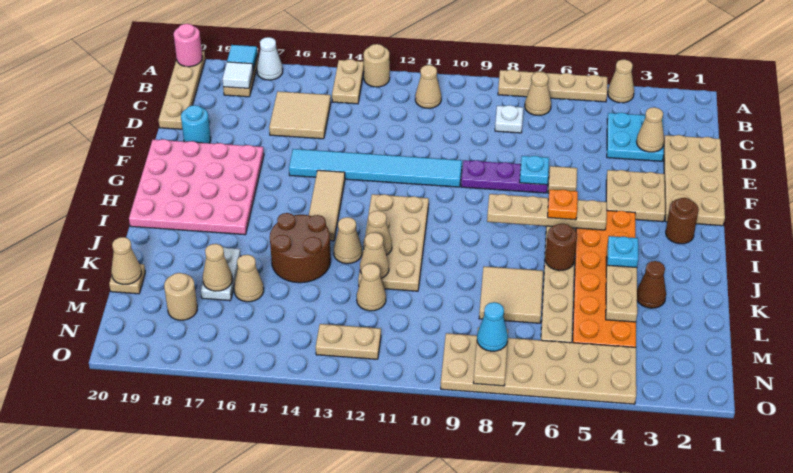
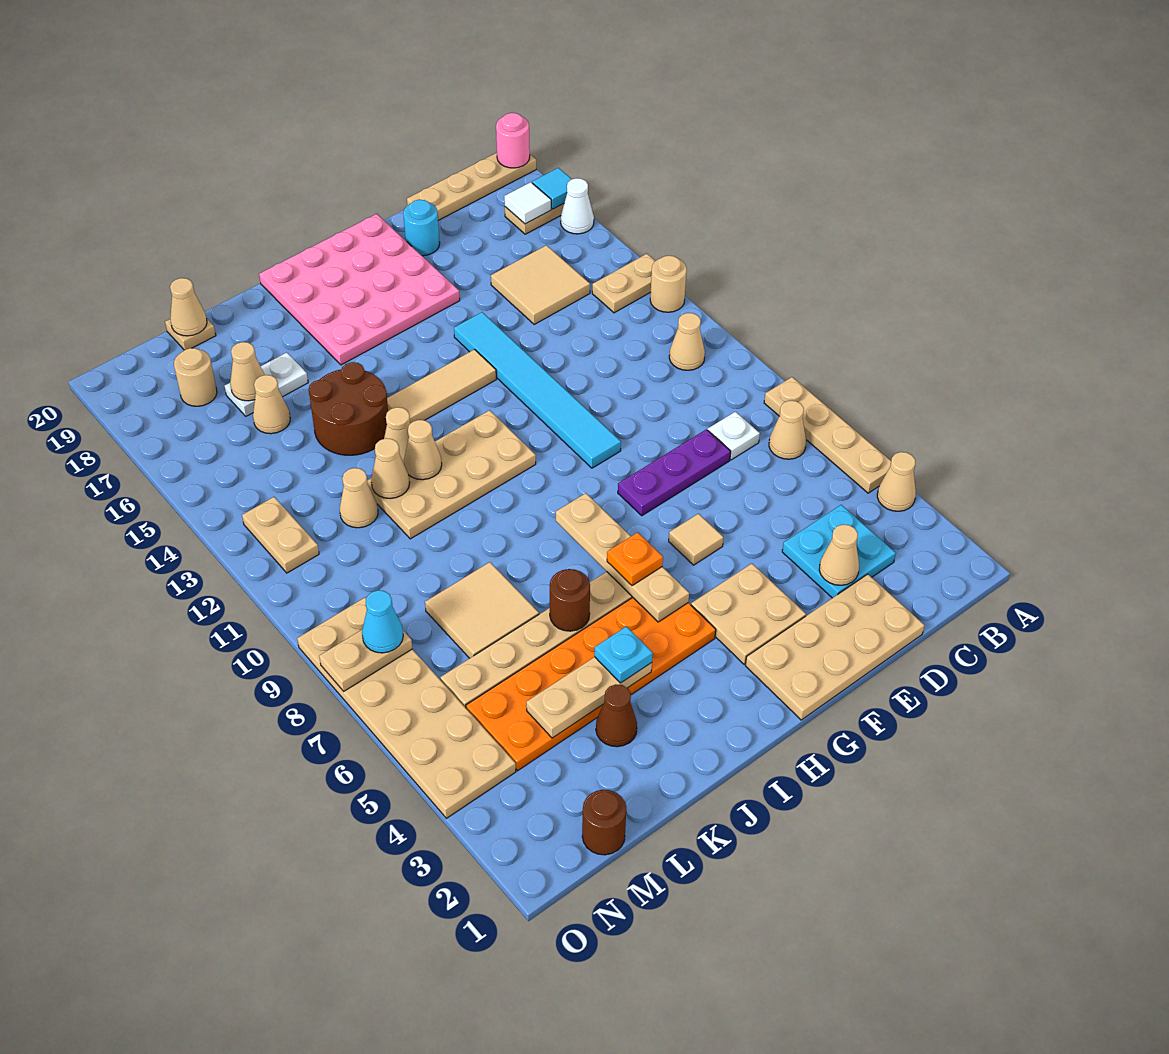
purple 1x3 plate [461,160,547,193] -> purple 1x3 plate turned to [618,429,731,516]
cyan 1x1 plate [520,156,549,185] -> none
brown 1x1 round brick [666,198,699,244] -> brown 1x1 round brick moved to [582,790,626,855]

